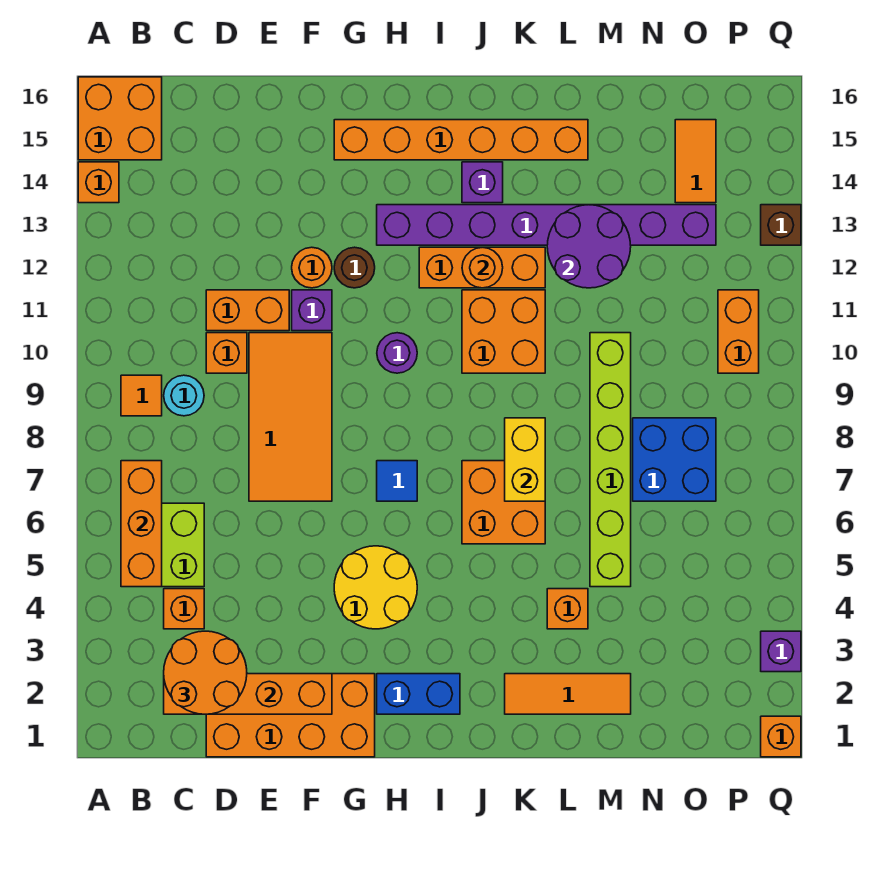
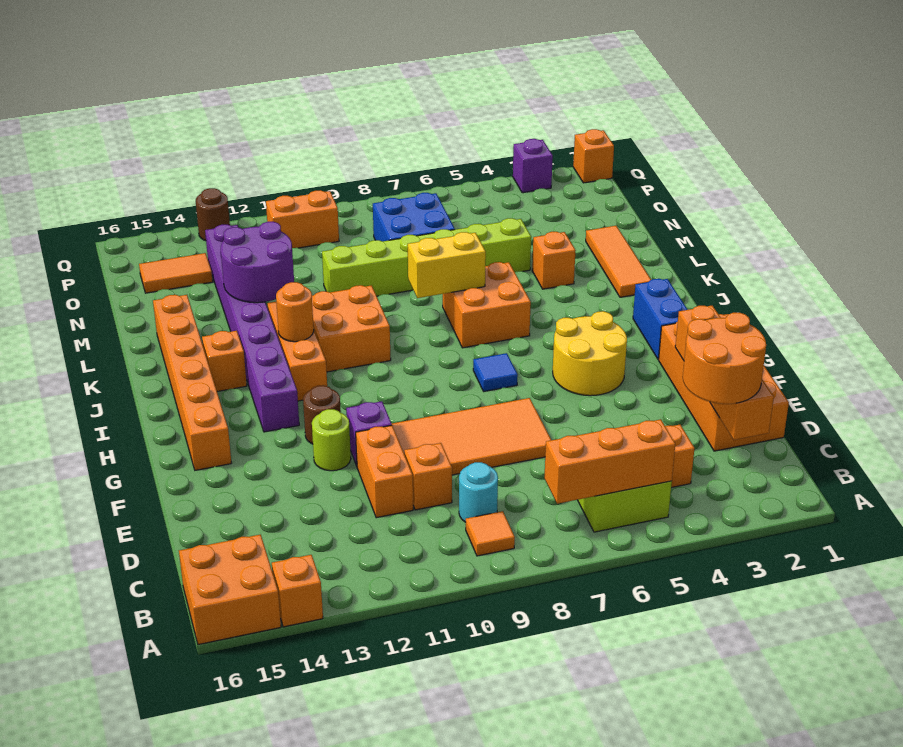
orange 1x1 round brick [292,247,332,288] -> lime 1x1 round brick [312,409,351,471]
purple 1x1 round brick [377,333,417,373] -> none
purple 1x1 brick [462,162,503,203] -> orange 1x1 brick [202,331,247,391]
brown 1x1 brick [761,205,801,245] -> brown 1x1 round brick [196,188,230,241]

